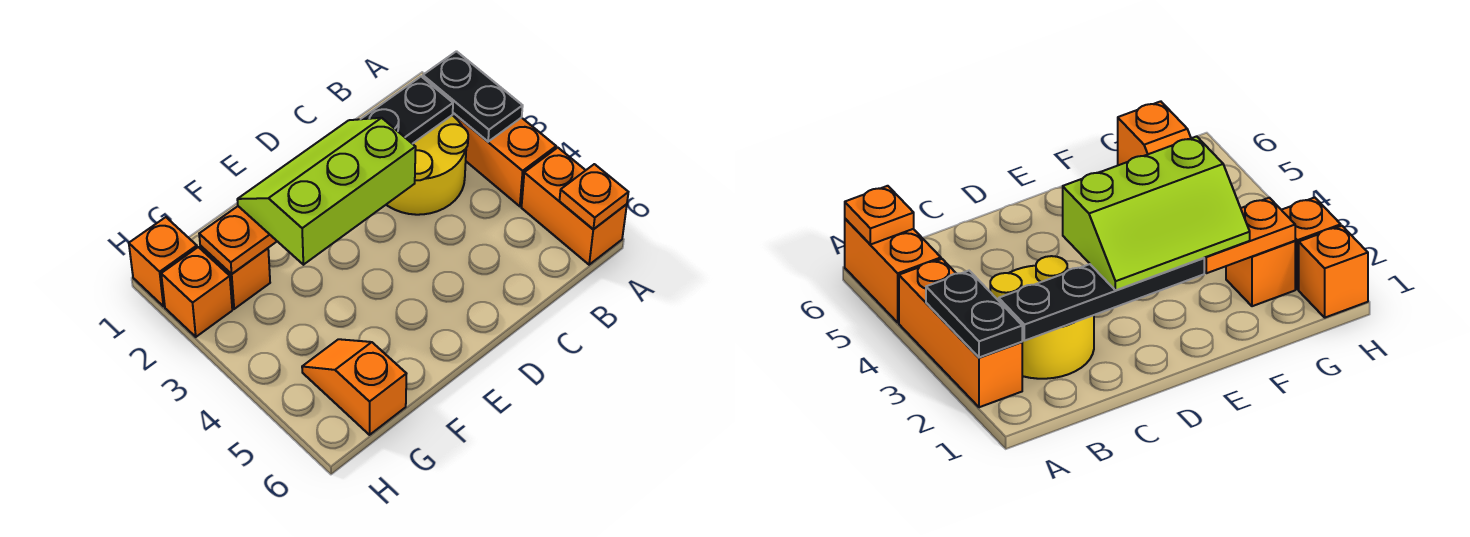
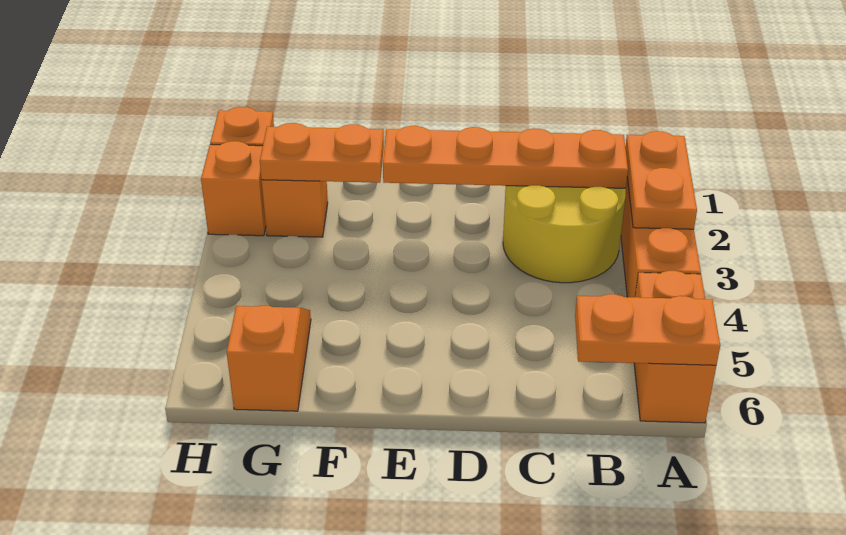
black 1x2 plate [423,51,523,142] -> orange 1x2 plate [625,131,697,229]
orange 1x1 plate [559,164,628,229] -> orange 1x2 plate [575,294,720,365]
black 1x4 plate [361,77,453,144] -> orange 1x4 plate [383,126,628,188]
lime 2x3 slope [237,118,416,265] -> none

